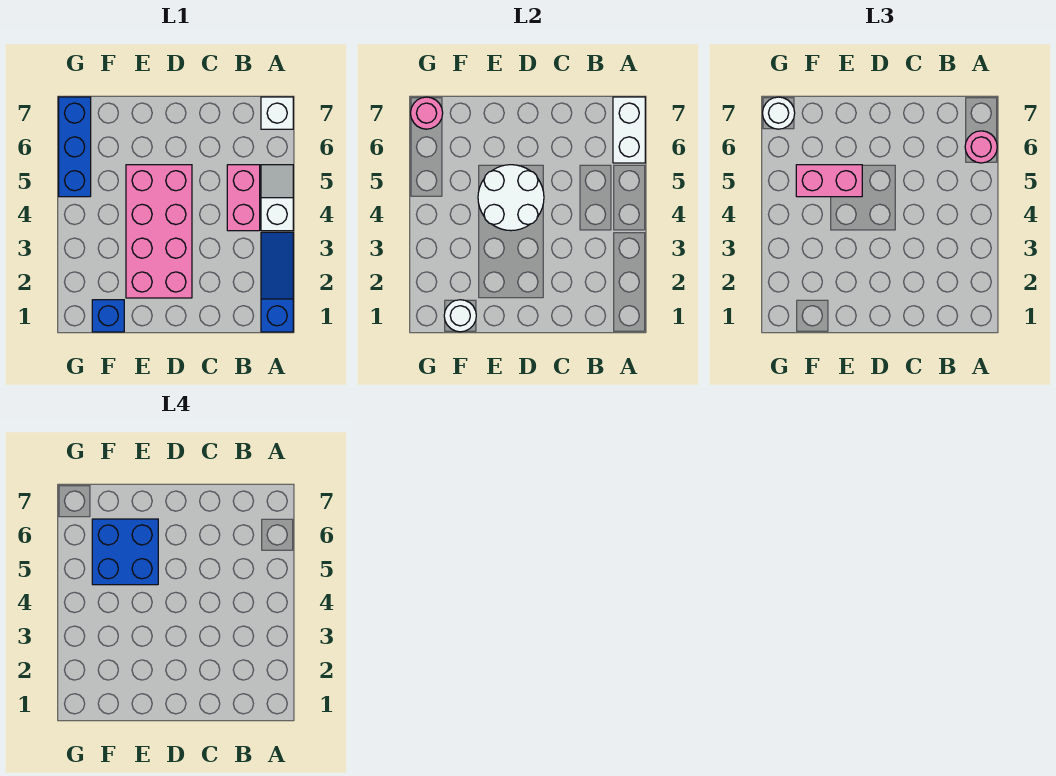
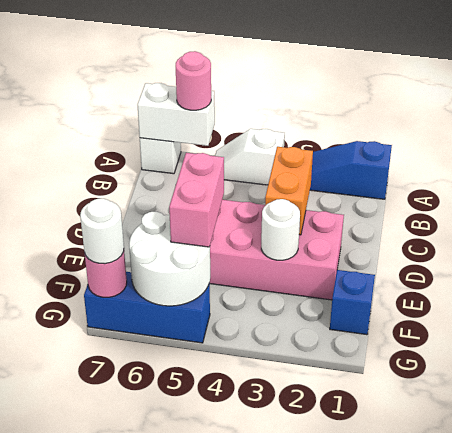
pink 1x2 brick [227,165,260,231] -> none
none -> orange 1x2 brick [265,147,313,235]
white 2x2 round brick [478,165,544,231] -> white 2x2 round brick moved to [129,212,210,306]
blue 2x2 brick [92,519,158,585] -> none
white 1x1 round brick [444,300,476,332] -> white 1x1 round brick moved to [261,199,300,260]

